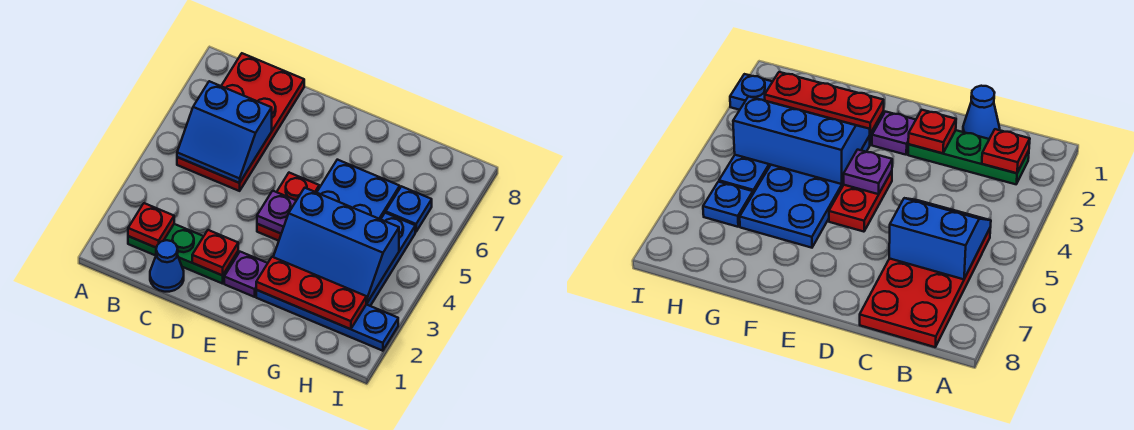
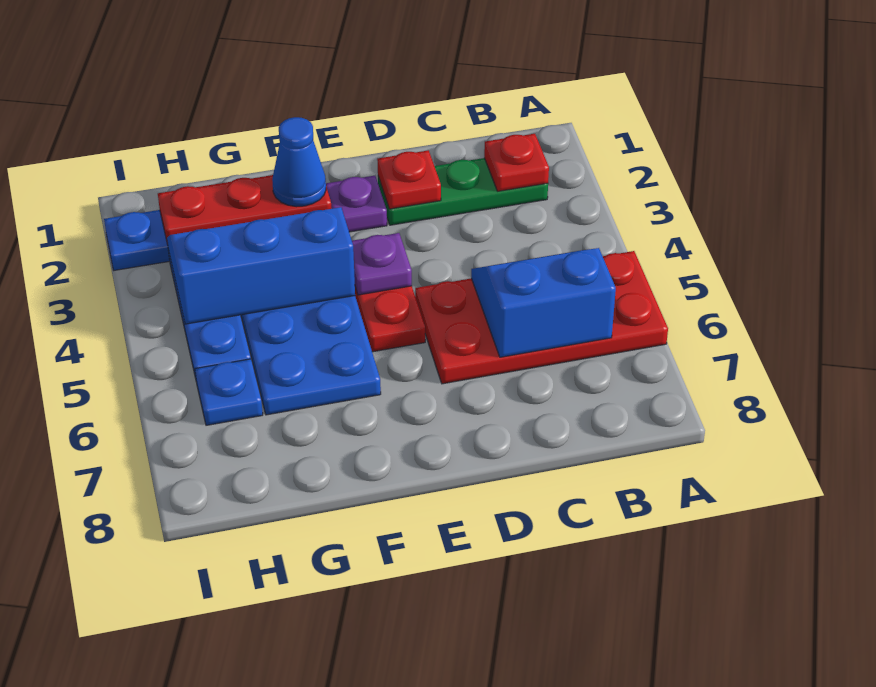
red 2x4 plate [177,53,304,191] -> red 2x4 plate turned to [415,251,668,384]
blue 1x1 cone [150,240,184,292] -> blue 1x1 cone moved to [272,117,326,207]

